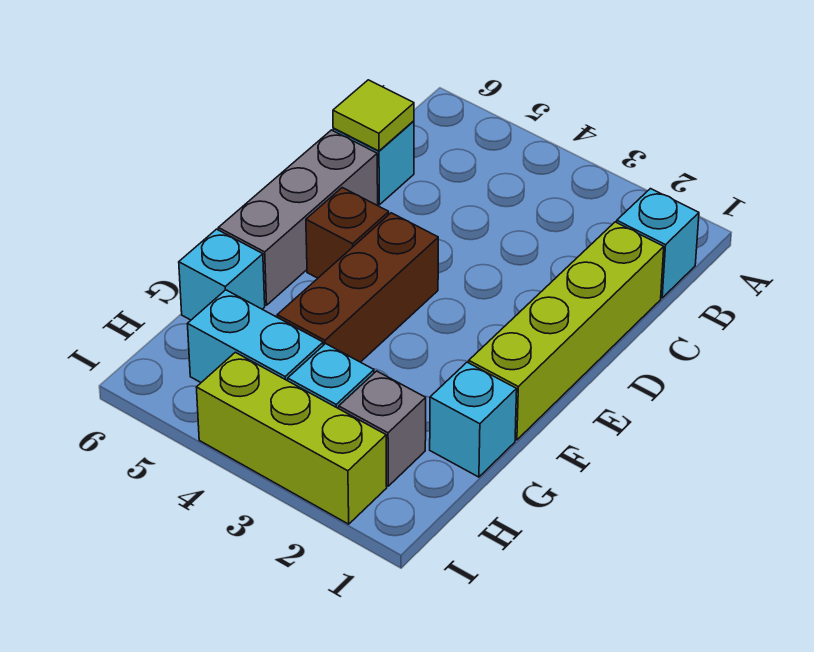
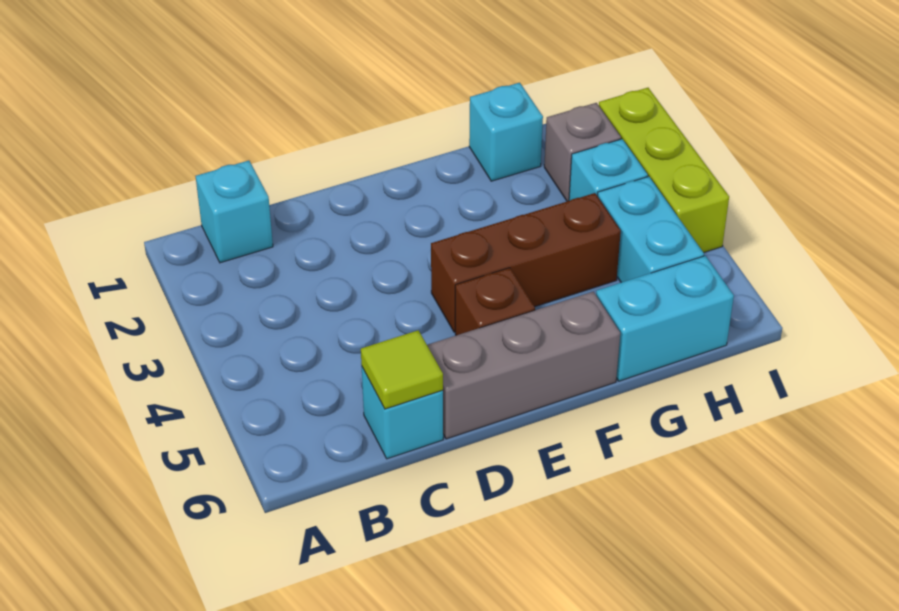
lime 1x4 brick [469,222,664,440] -> none
cyan 1x1 brick [179,229,265,320] -> cyan 1x2 brick [596,256,734,381]

